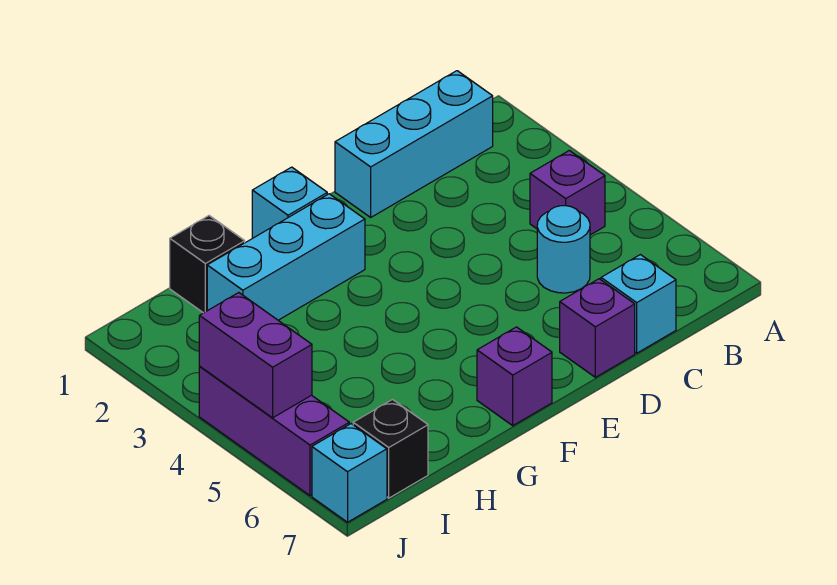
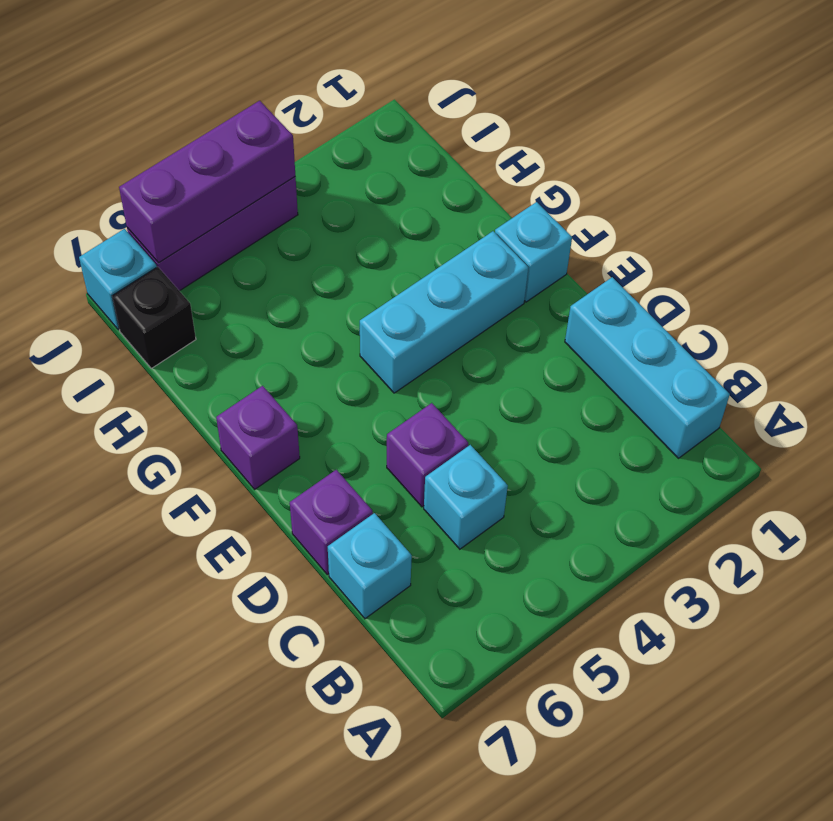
purple 1x1 brick [530,150,605,235] -> purple 1x1 brick moved to [387,403,468,507]
cyan 1x1 round brick [537,206,590,293] -> cyan 1x1 brick [424,445,508,549]
cyan 1x3 brick [207,194,365,320] -> cyan 1x3 brick turned to [360,231,528,393]
black 1x1 brick [170,216,245,313] -> none
purple 1x2 brick [199,293,312,418] -> purple 1x3 brick [119,101,295,263]

